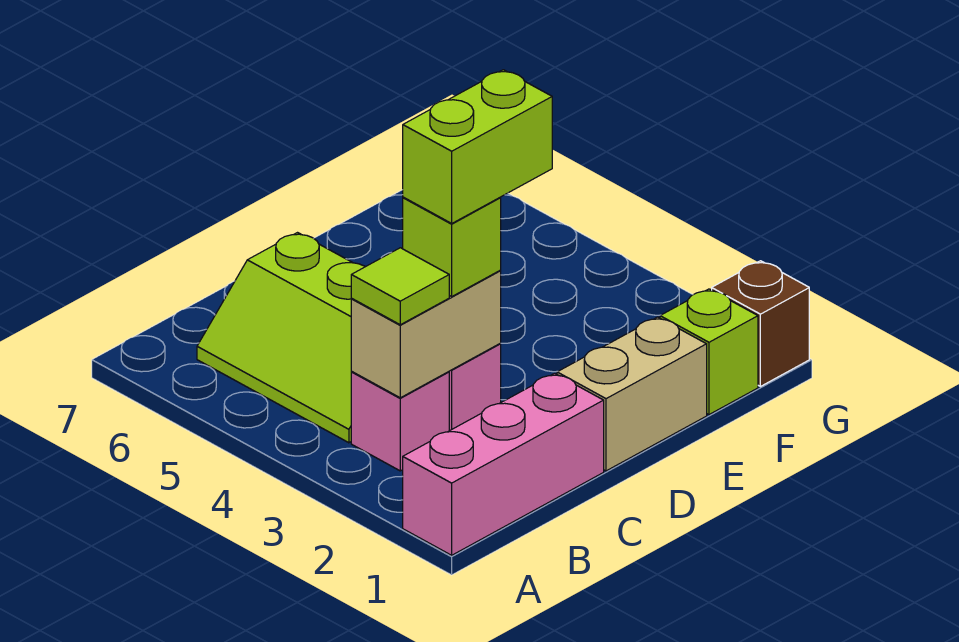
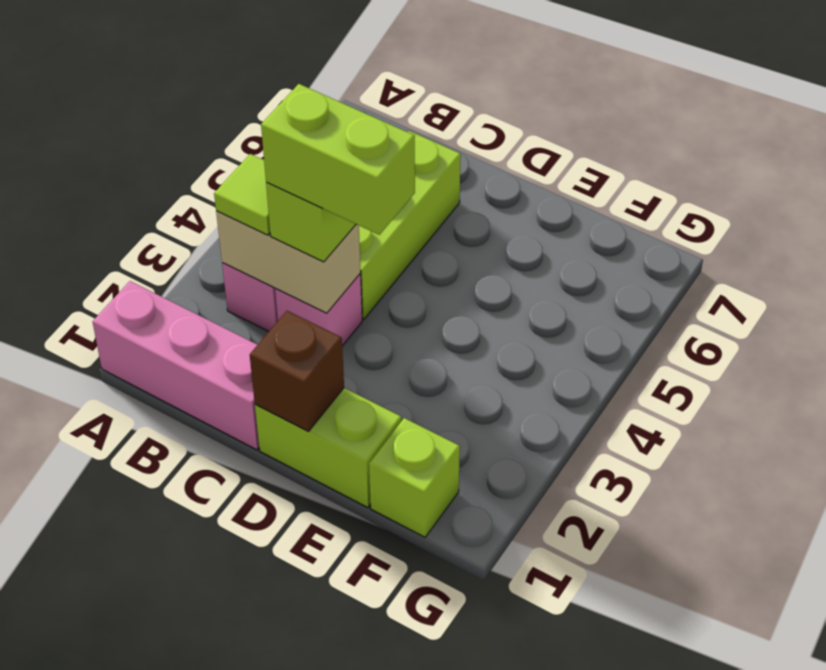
tan 1x2 brick [557,317,707,471] -> lime 1x2 brick [255,388,401,508]
brown 1x1 brick [712,261,809,386] -> brown 1x1 brick moved to [250,311,344,431]

